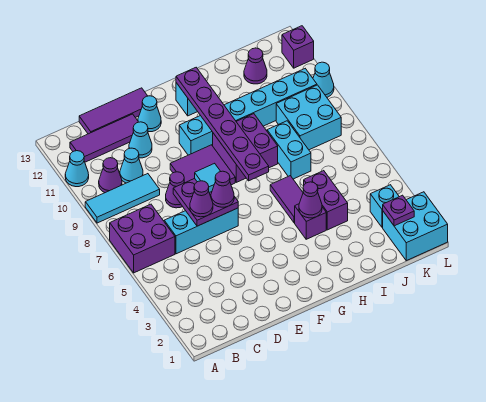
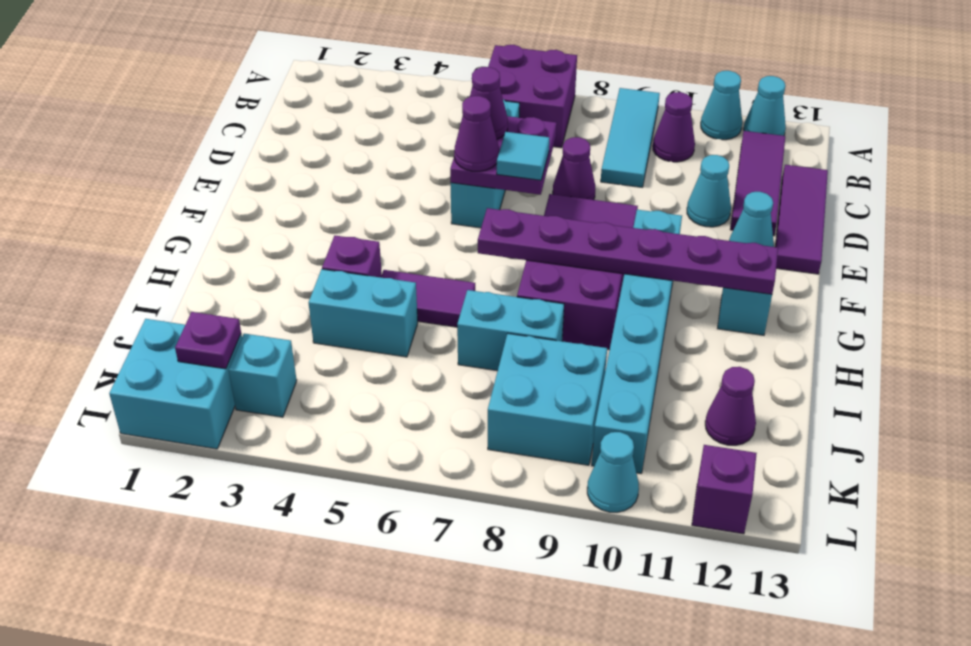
cyan 1x1 cone [120,148,143,183] -> cyan 1x1 cone moved to [743,76,786,136]
purple 1x1 cone [299,182,322,218] -> none
purple 1x2 brick [304,171,348,230] -> cyan 1x2 brick [308,269,418,357]

